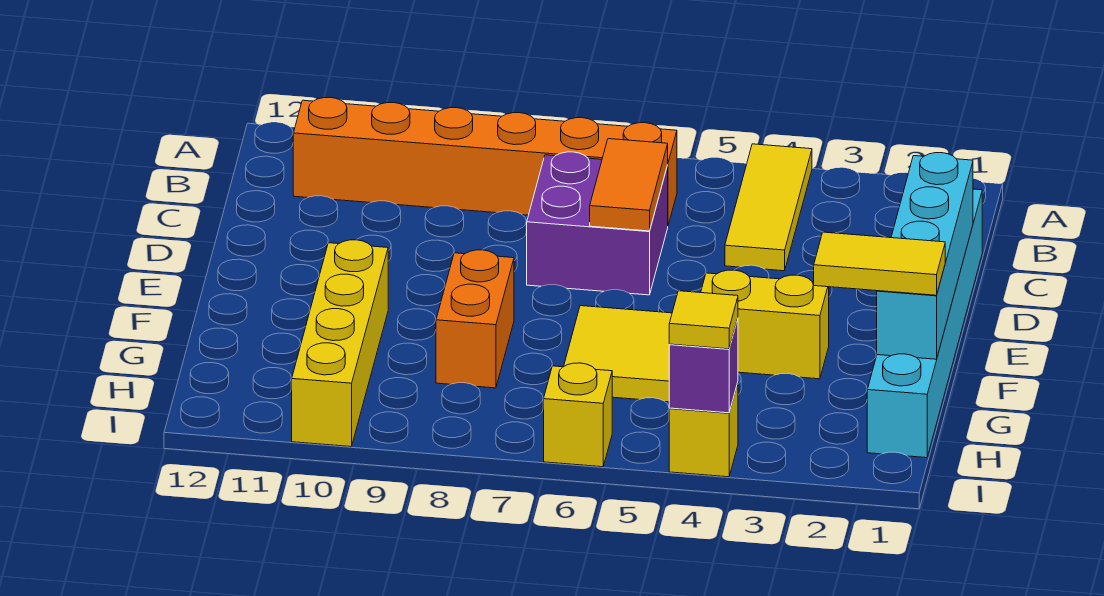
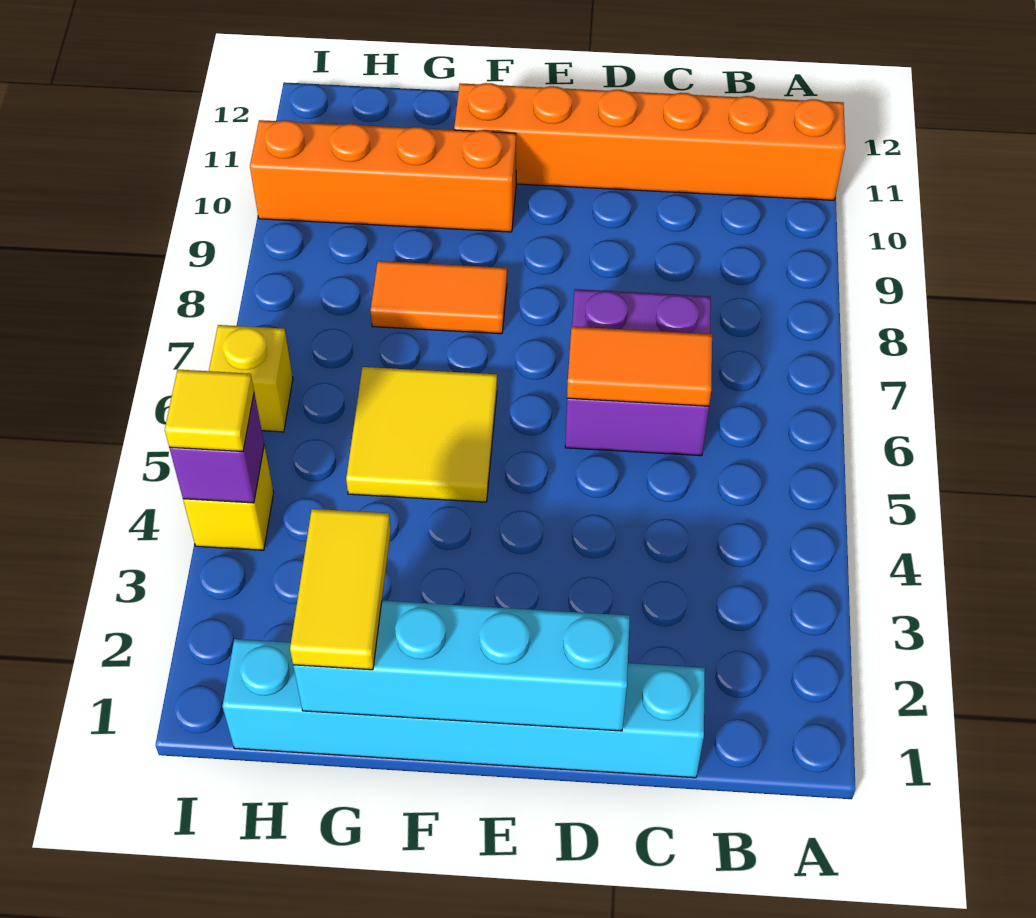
yellow 1x3 tile [725,144,812,271] -> none
orange 1x6 brick [293,97,677,225] -> orange 1x6 brick turned to [454,83,845,200]
yellow 1x2 brick [701,270,829,379] -> none
orange 1x2 brick [436,250,514,388] -> orange 1x2 tile [370,261,507,334]
yellow 1x4 brick [292,240,388,447] -> orange 1x4 brick [250,120,516,232]

